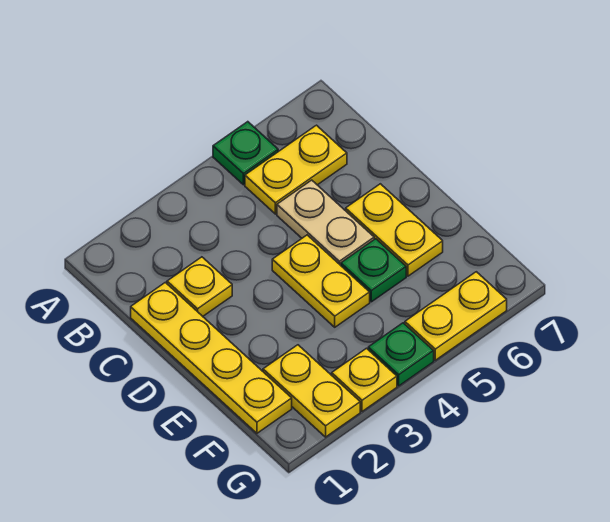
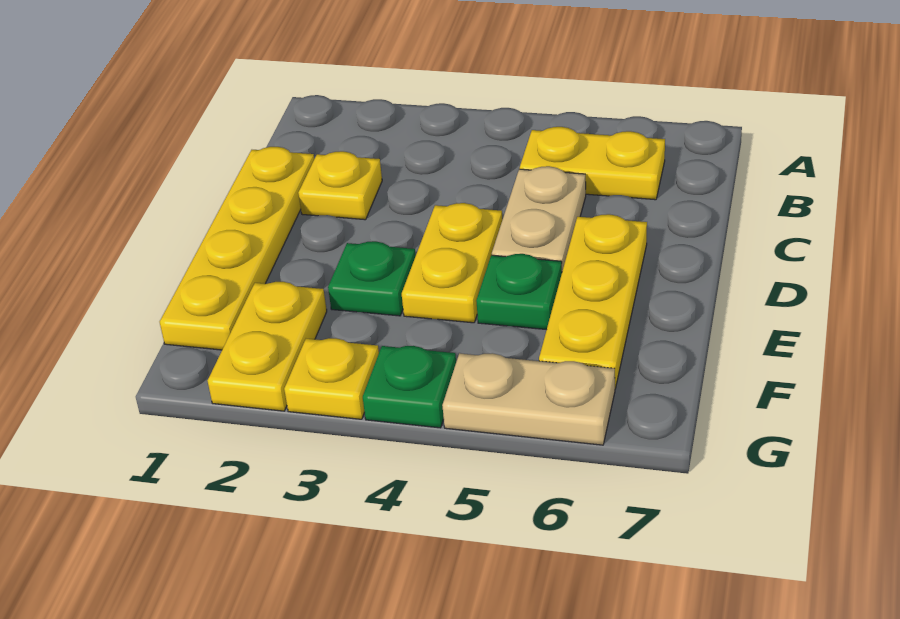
green 1x1 plate [213,122,278,185] -> green 1x1 plate moved to [328,241,416,316]
yellow 1x2 plate [346,184,443,276] -> yellow 1x3 plate [539,214,647,389]
yellow 1x2 plate [405,272,507,360] -> tan 1x2 plate [442,353,615,445]

